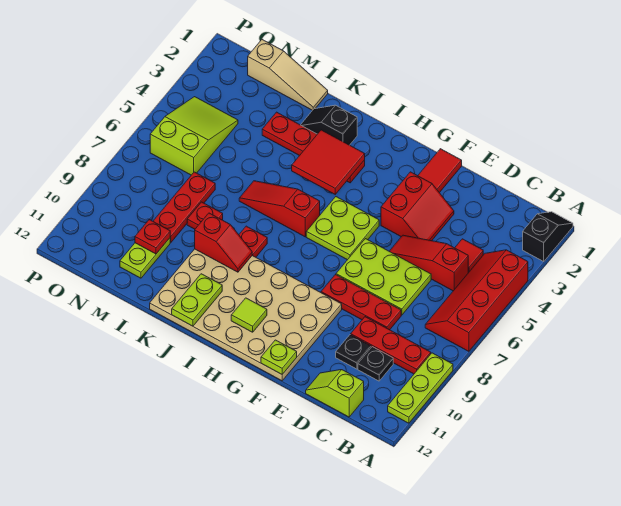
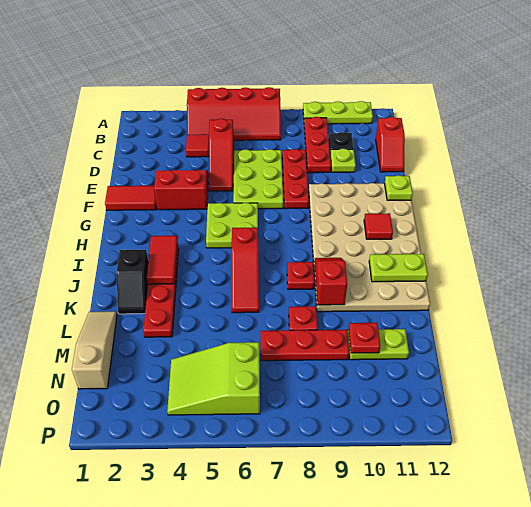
black 1x2 slope [523,212,573,261] -> none
lime 1x2 slope [306,370,364,417] -> red 1x2 slope [376,117,405,172]
black 1x1 plate [336,335,371,369] -> lime 1x1 plate [330,149,356,172]
lime 1x1 tile [231,298,267,332] -> red 1x1 tile [364,213,393,239]
red 2x2 tile [292,130,365,194] -> red 1x2 tile [147,236,178,284]

